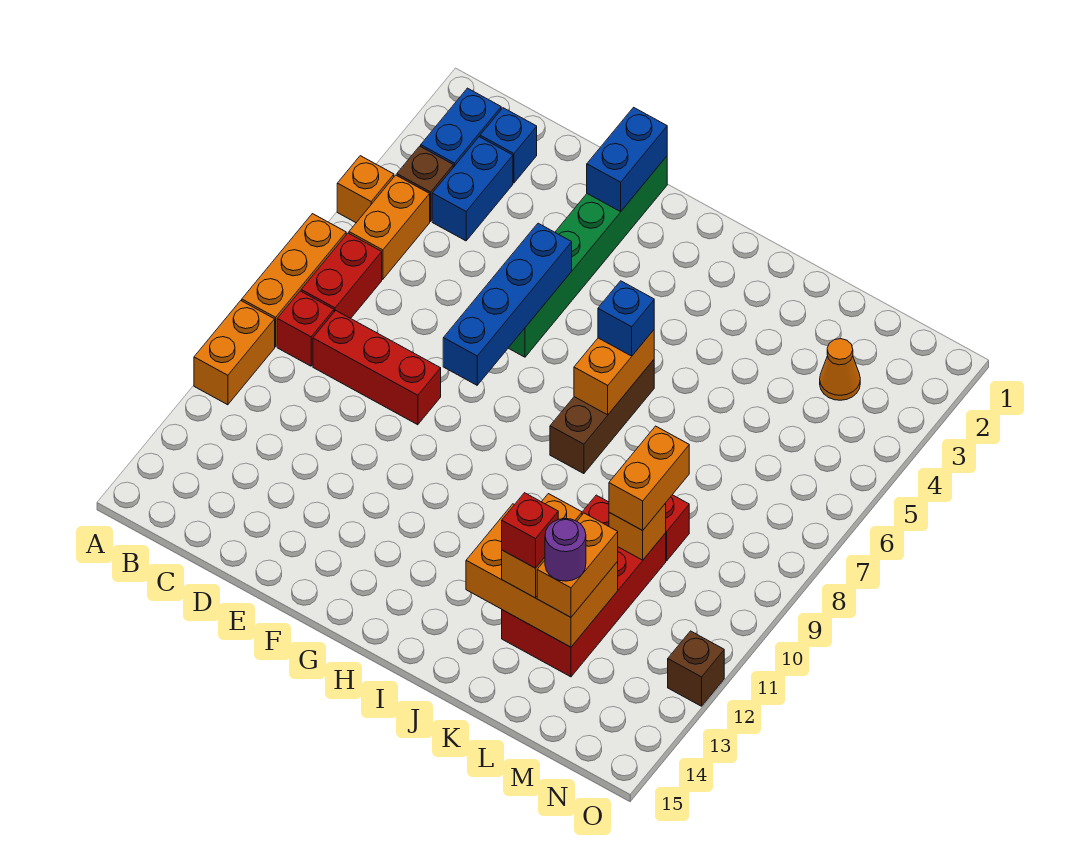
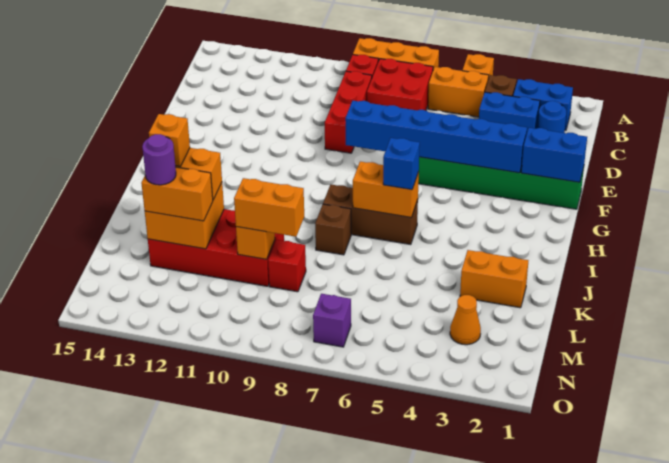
orange 1x2 brick [194,301,275,405] -> orange 1x2 brick moved to [460,250,528,308]
red 1x2 brick [301,233,382,318] -> red 2x2 brick [367,59,433,111]
blue 1x1 brick [480,108,537,183] -> blue 1x1 round brick [537,101,566,133]
blue 1x4 brick [443,223,572,385] -> blue 1x6 brick [345,101,527,173]
orange 2x3 brick [466,504,618,647] -> orange 2x2 brick [145,182,224,249]
red 1x1 brick [502,493,558,568] -> orange 1x1 brick [149,114,190,167]
none -> purple 1x1 brick [313,294,351,347]
brown 1x1 brick [668,631,724,706] -> brown 1x1 brick moved to [315,204,351,255]

